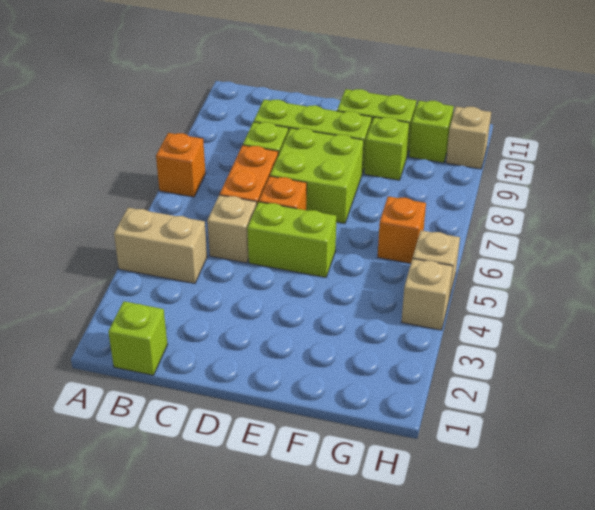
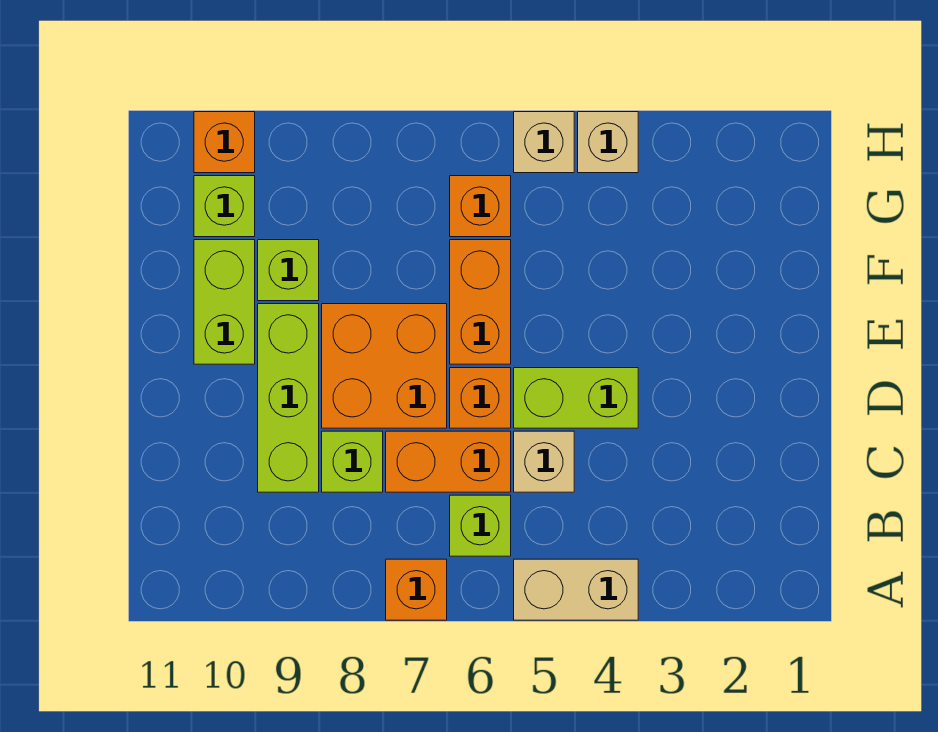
tan 1x2 brick [114,208,207,284] -> tan 1x2 brick turned to [514,559,638,620]
lime 1x1 brick [108,301,167,375] -> lime 1x1 brick moved to [450,495,511,556]
lime 1x2 brick [247,202,336,277] -> lime 1x2 brick turned to [514,368,638,428]
lime 2x2 brick [270,128,364,224] -> orange 2x2 brick [322,304,447,428]
none -> orange 1x2 brick [450,240,511,364]
tan 1x1 brick [446,106,491,169] -> orange 1x1 brick [194,112,255,173]

